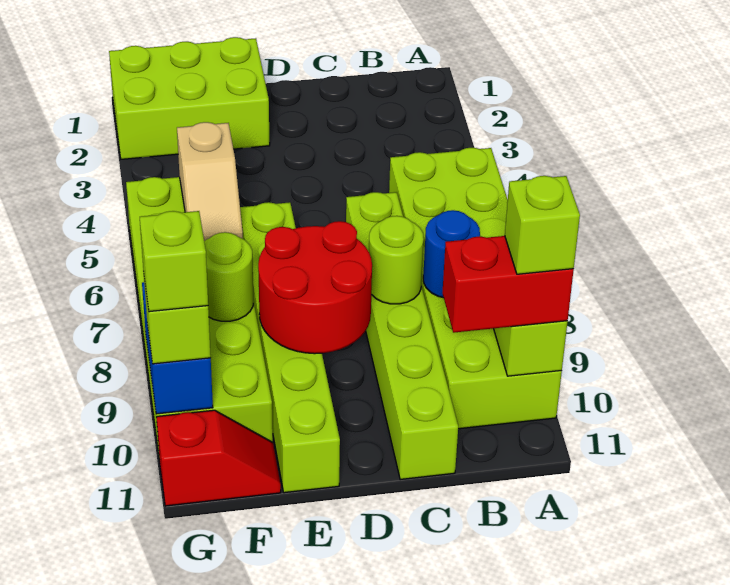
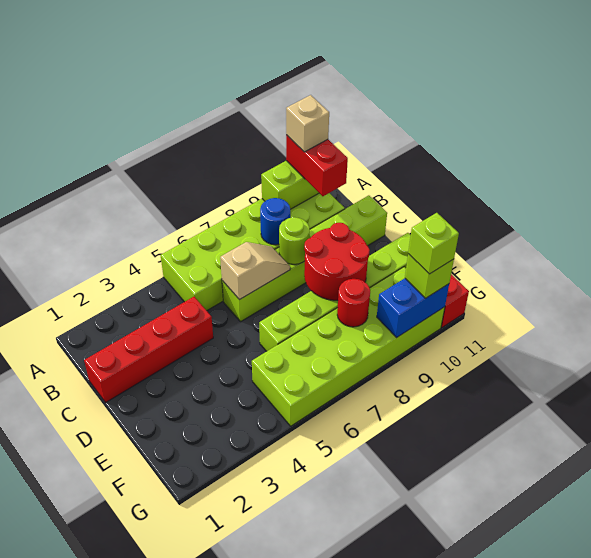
lime 1x1 brick [505,176,580,274] -> tan 1x1 brick [286,95,329,152]
none -> red 1x4 brick [84,297,213,403]
lime 2x3 brick [109,37,270,159] -> none
tan 1x2 slope [177,122,243,241] -> tan 1x2 slope moved to [220,242,290,300]
lime 1x1 round brick [204,232,253,321] -> red 1x1 round brick [337,279,370,327]

